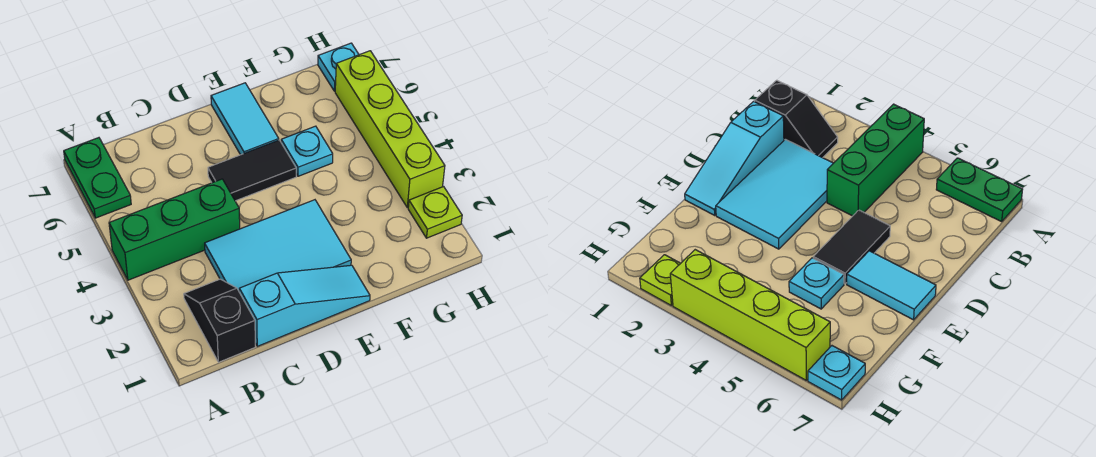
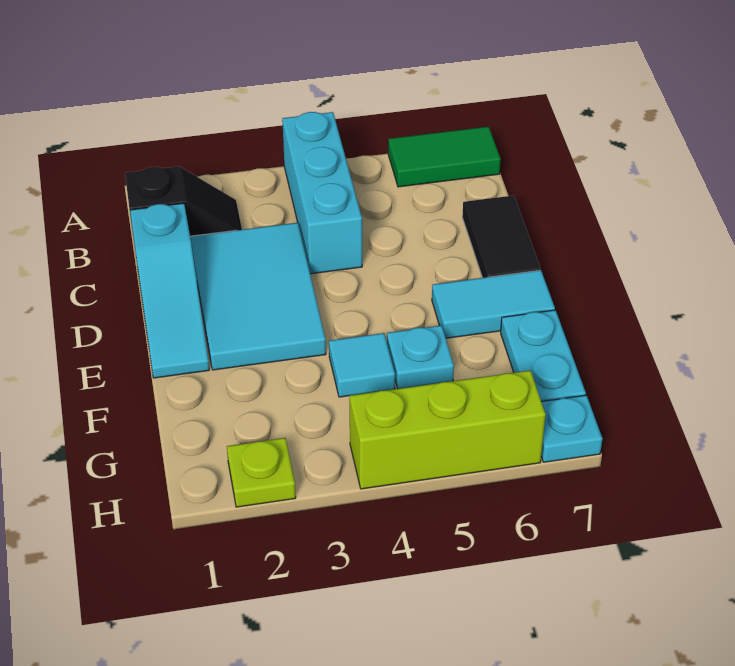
green 1x3 brick [109,179,240,280] -> cyan 1x3 brick [282,112,362,274]
green 1x2 plate [64,138,131,218] -> green 1x2 tile [388,127,501,187]
black 1x2 tile [208,140,296,201] -> black 1x2 tile moved to [462,195,540,278]
none -> cyan 1x1 tile [329,333,395,397]
none -> cyan 1x2 plate [501,310,586,402]
lime 1x4 brick [335,51,445,208] -> lime 1x3 brick [350,370,546,489]

